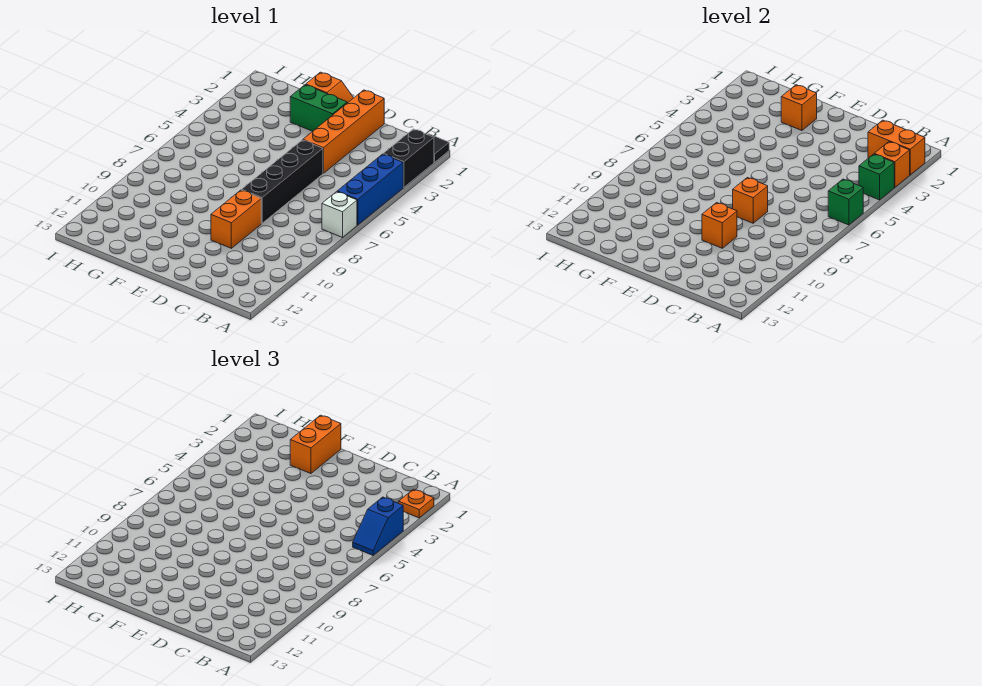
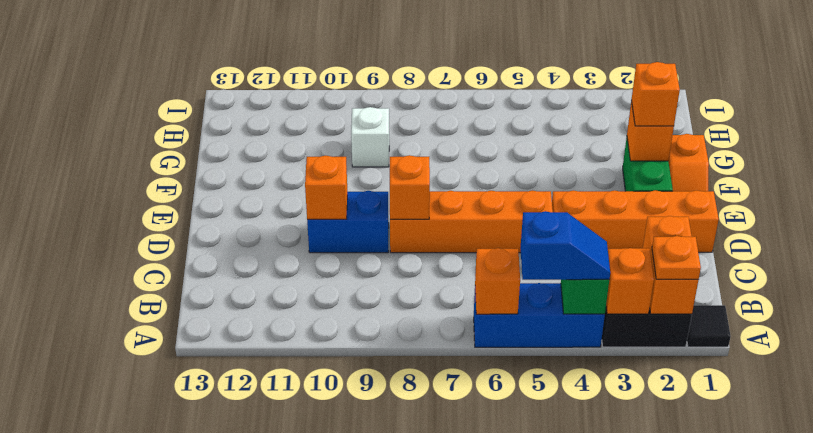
blue 1x2 slope [353,497,403,555] -> blue 1x2 slope turned to [520,211,610,280]
green 1x1 brick [828,179,863,225] -> orange 1x1 brick [475,248,520,314]
white 1x1 brick [322,192,357,237] -> white 1x1 brick moved to [351,107,389,167]
black 1x4 brick [242,140,323,223] -> orange 1x4 brick [390,191,553,253]
orange 1x2 brick [211,190,261,248] -> blue 1x2 brick [307,191,389,253]
orange 1x2 brick [290,415,341,474] -> orange 1x1 brick [631,62,680,126]

